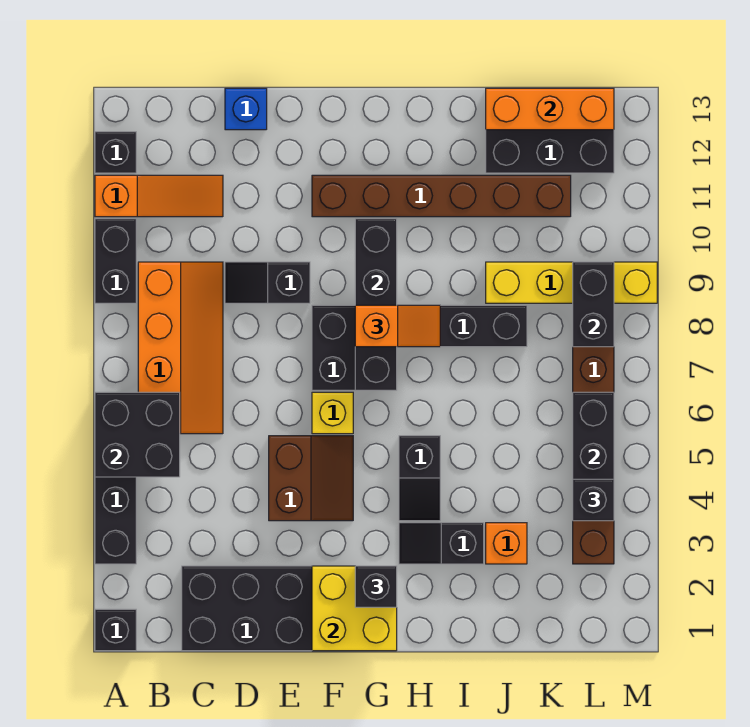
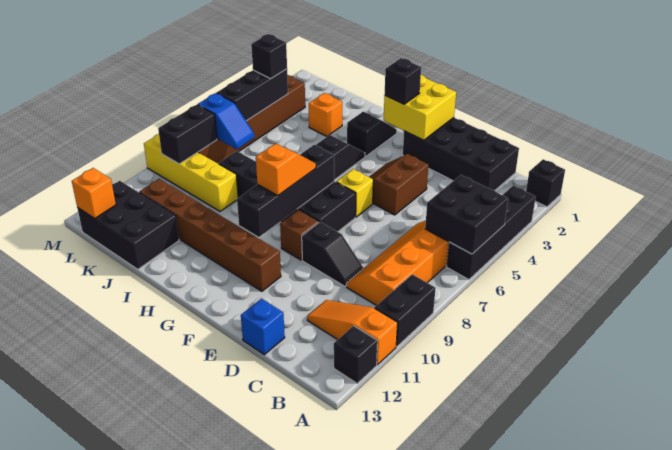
none -> brown 1x1 brick [280,210,319,260]
orange 1x2 slope [355,305,440,347] -> orange 1x2 slope turned to [256,144,316,195]
black 1x2 slope [399,523,484,564] -> black 1x2 slope turned to [347,112,397,156]
orange 1x3 brick [486,88,614,130] -> orange 1x1 brick [72,168,116,218]
none -> blue 1x2 slope [198,93,254,149]

